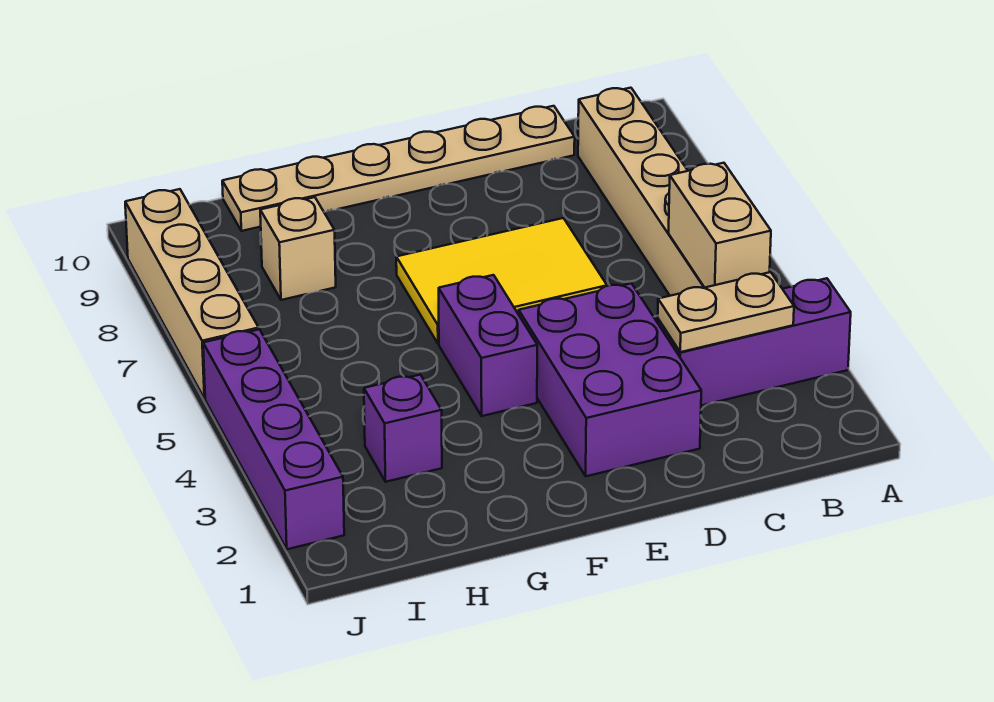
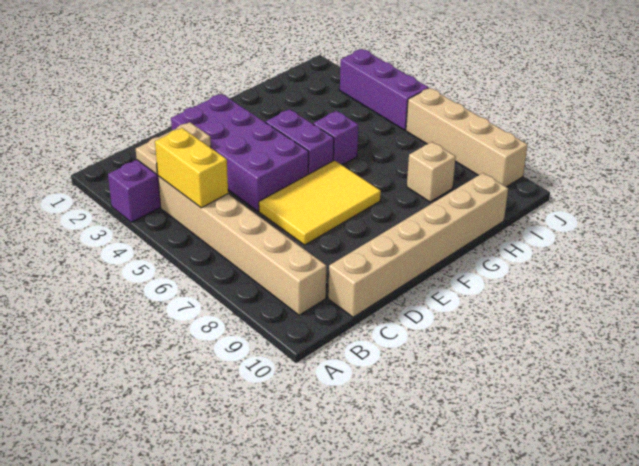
tan 1x2 brick [669,163,771,288] -> yellow 1x2 brick [155,128,228,208]
tan 1x6 plate [222,106,575,231] -> tan 1x6 brick [328,173,508,317]
purple 2x3 brick [519,283,701,476] -> purple 2x4 brick [171,94,309,211]
purple 1x1 brick [364,375,442,482] -> purple 1x1 brick moved to [313,111,358,165]
purple 1x4 brick [203,329,344,549] -> purple 1x3 brick [340,49,428,130]

